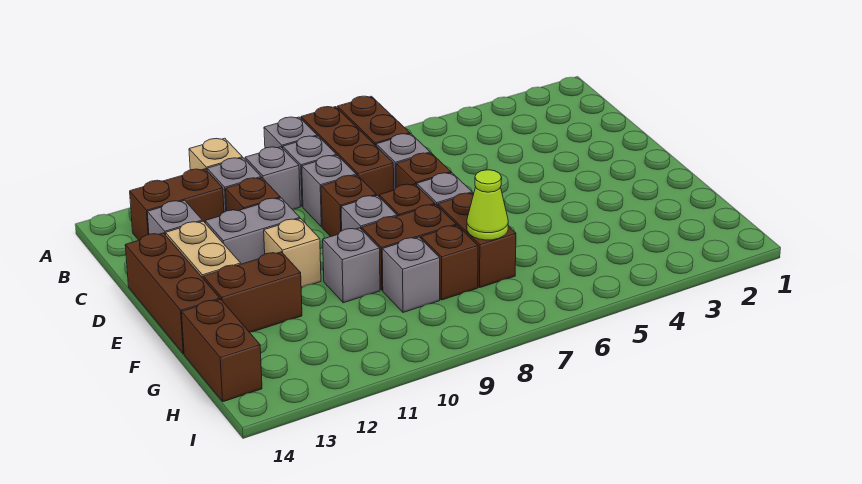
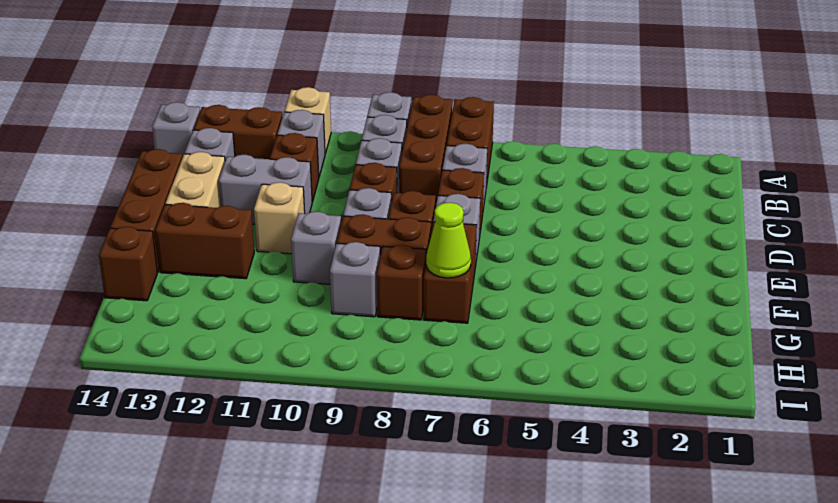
grey 1x1 brick [245,147,300,209] -> grey 1x1 brick moved to [152,102,200,158]
brown 1x2 brick [182,299,262,402] -> brown 1x1 brick [99,227,157,301]

